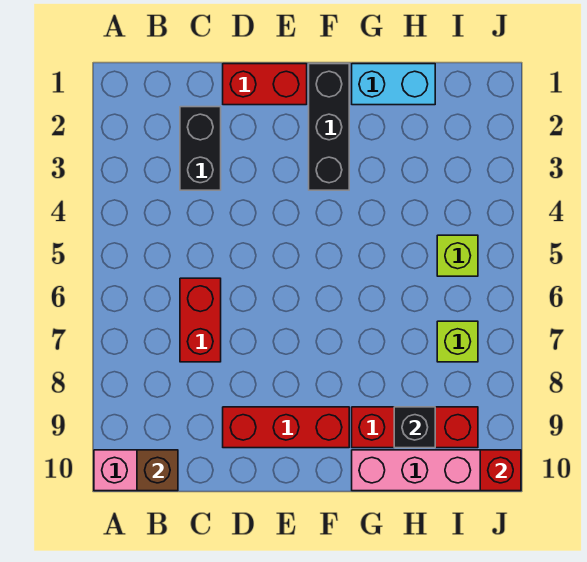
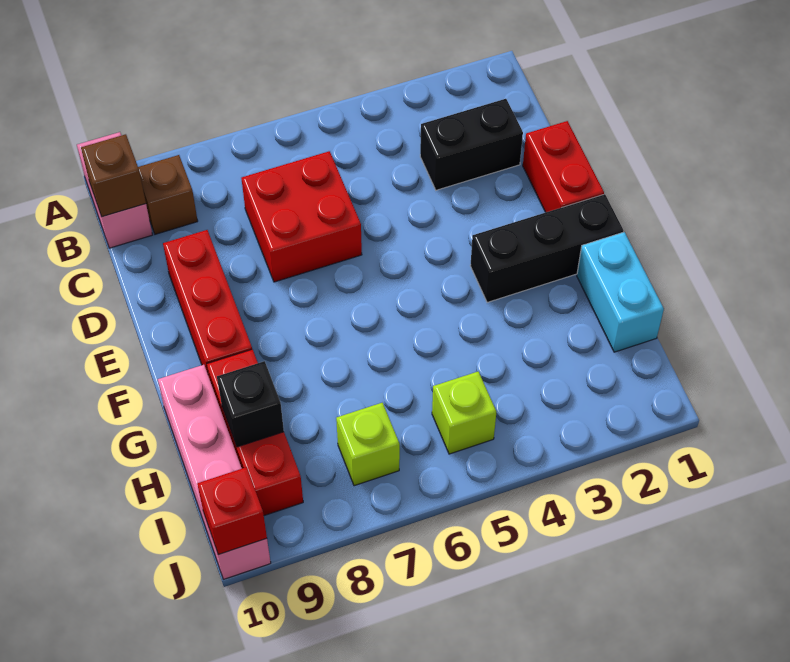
none -> brown 1x1 brick [138,155,198,234]
red 1x2 brick [180,278,221,362] -> red 2x2 brick [241,151,362,282]

